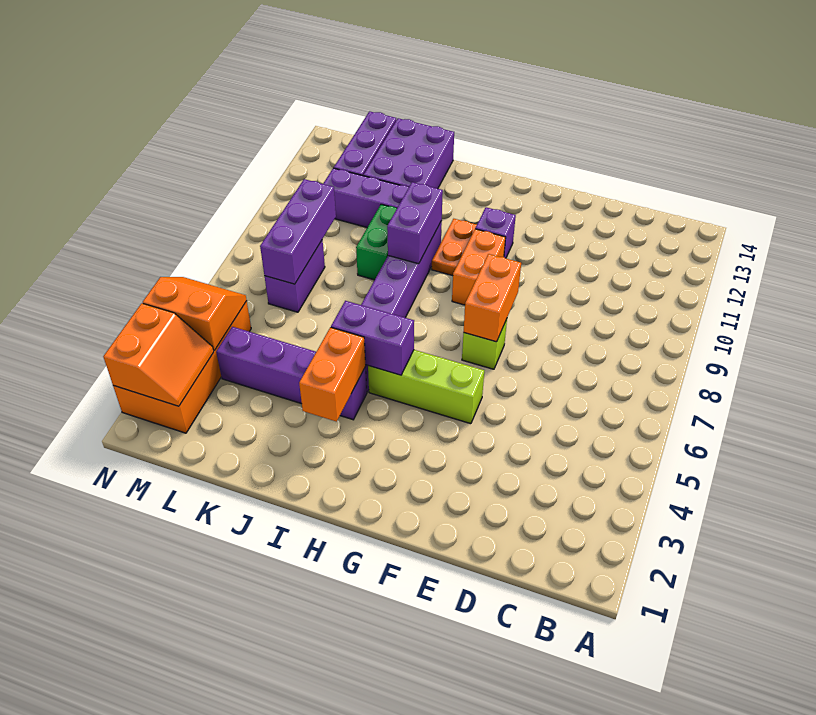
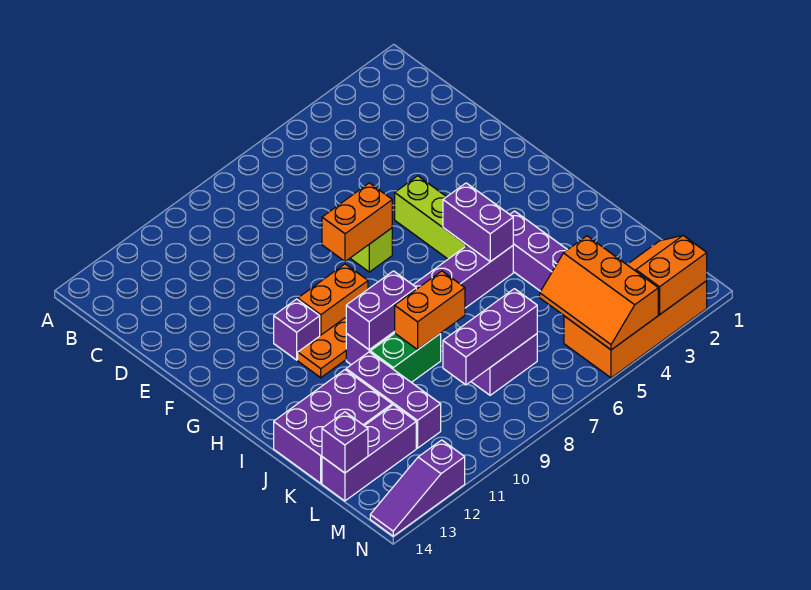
orange 1x2 brick [299,327,366,422] -> orange 1x2 brick moved to [394,271,465,350]
none -> purple 1x1 brick [322,412,368,473]
orange 2x2 slope [143,277,247,351] -> orange 2x3 slope [540,236,658,350]
none -> purple 1x3 slope [370,440,465,536]

